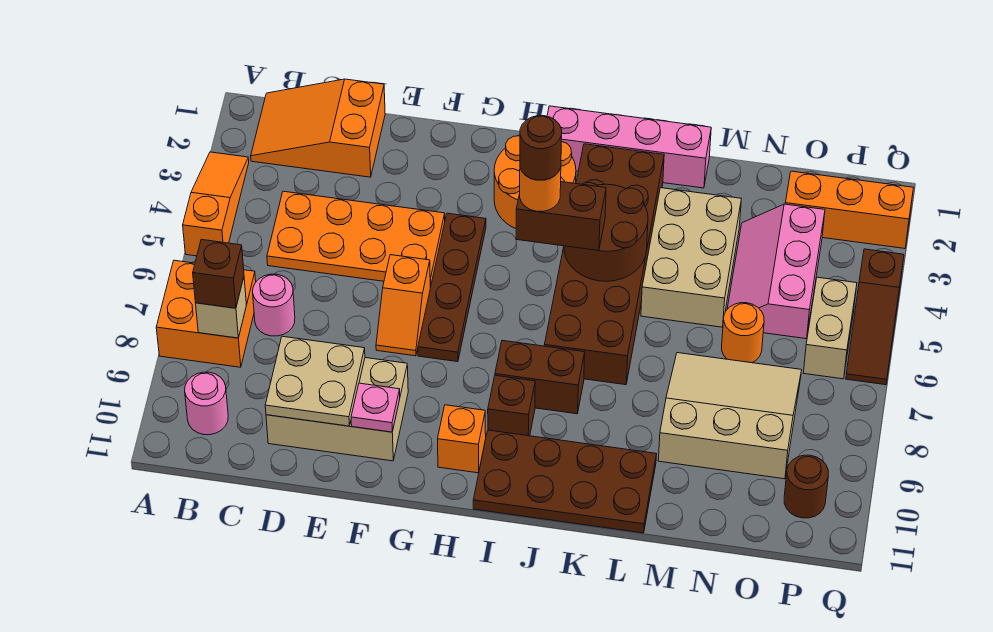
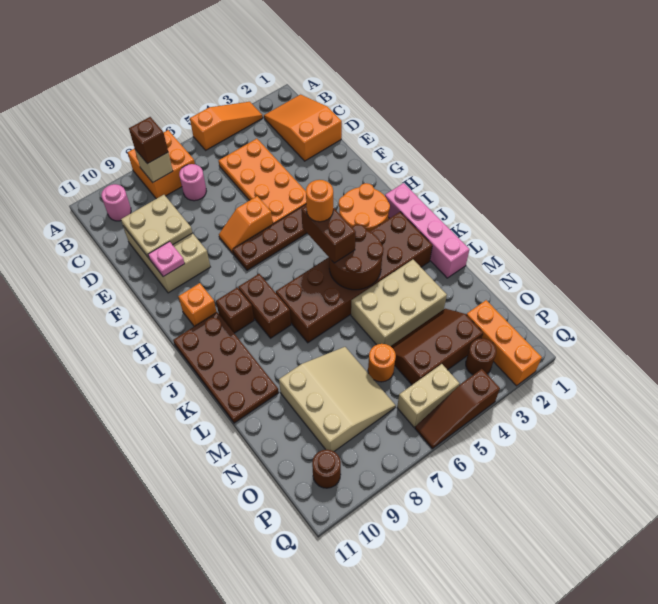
brown 1x1 round brick [520,116,562,180] -> brown 1x1 round brick moved to [466,338,496,375]
pink 2x3 slope [727,204,825,339] -> brown 2x3 slope [391,309,483,385]

